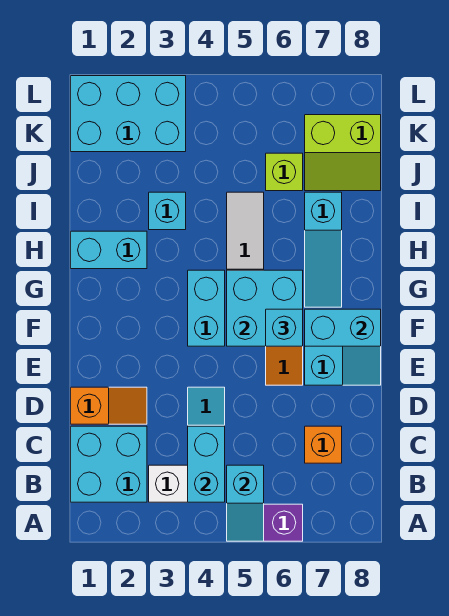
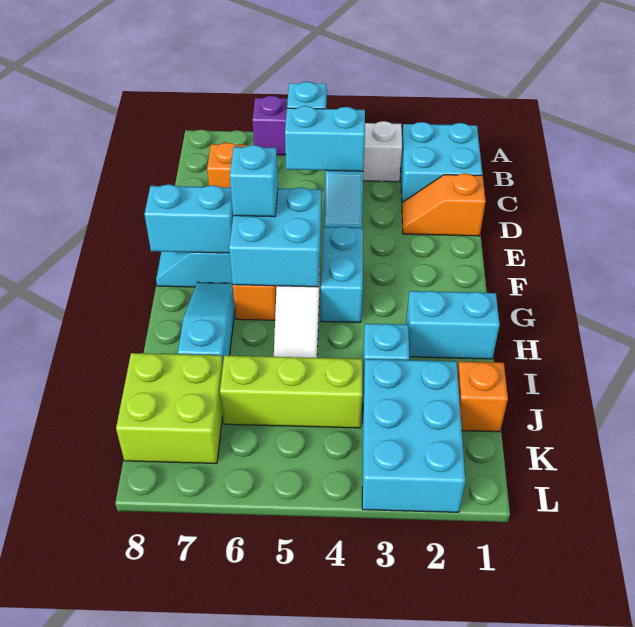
cyan 1x2 brick [188,426,225,502] -> cyan 1x2 brick turned to [285,106,365,171]
none -> orange 1x1 brick [457,361,508,432]
lime 1x1 brick [266,153,303,191] -> lime 1x3 brick [220,355,362,428]
lime 2x2 slope [305,115,381,191] -> lime 2x2 brick [116,353,223,464]
cyan 2x3 brick [71,76,186,152] -> cyan 2x3 brick turned to [362,359,465,512]

